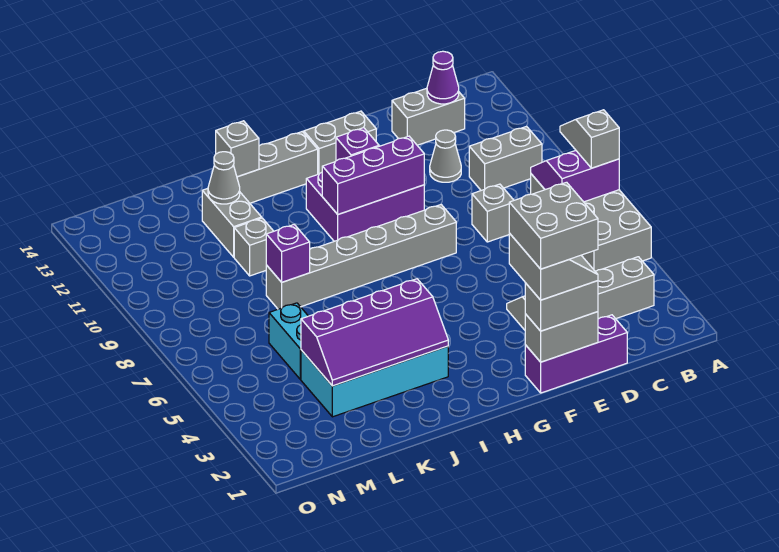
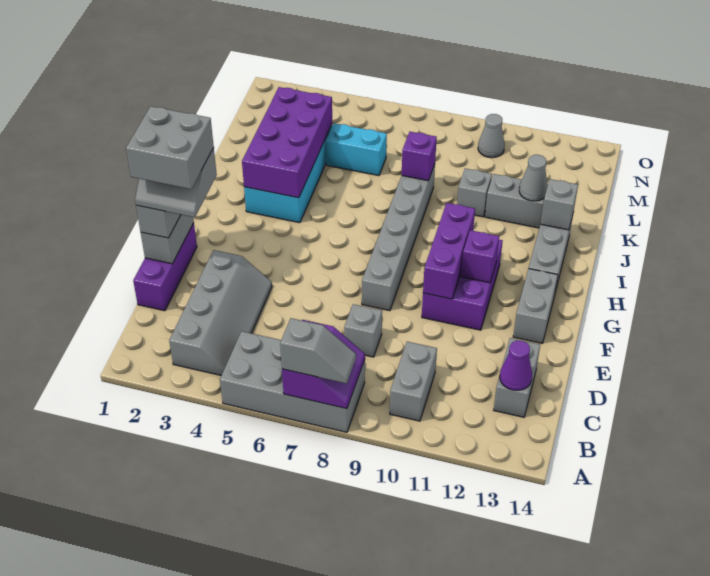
grey 1x1 cone [430,130,461,182] -> grey 1x1 cone moved to [478,114,505,158]
purple 2x4 slope [301,279,448,386] -> purple 2x4 brick [242,87,332,198]

